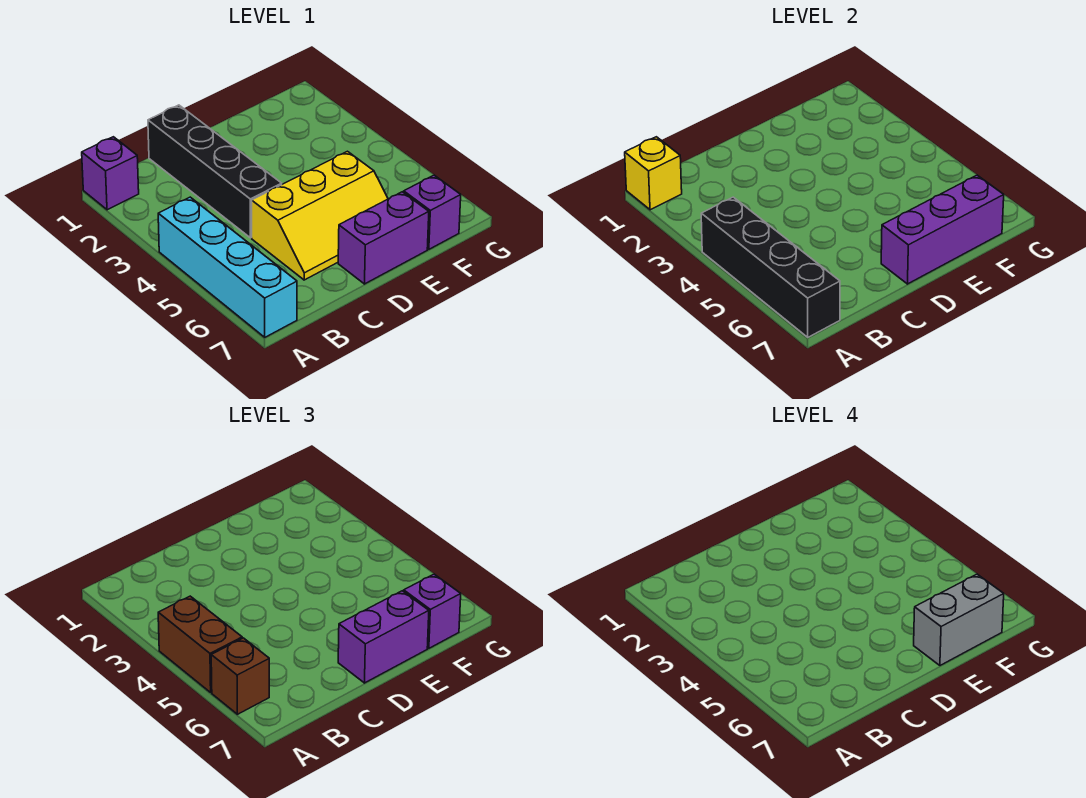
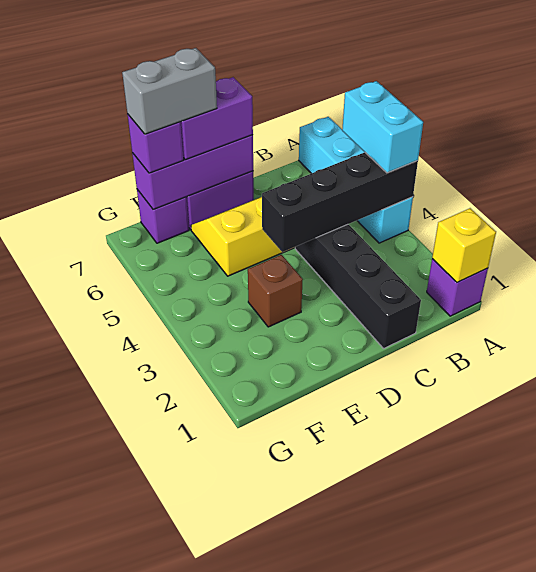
black 1x4 brick [701,197,840,337] -> black 1x4 brick turned to [262,152,418,252]
brown 1x2 brick [158,596,242,692] -> cyan 1x2 brick [342,81,423,173]
brown 1x1 brick [211,638,269,714] -> brown 1x1 brick moved to [248,255,303,327]

